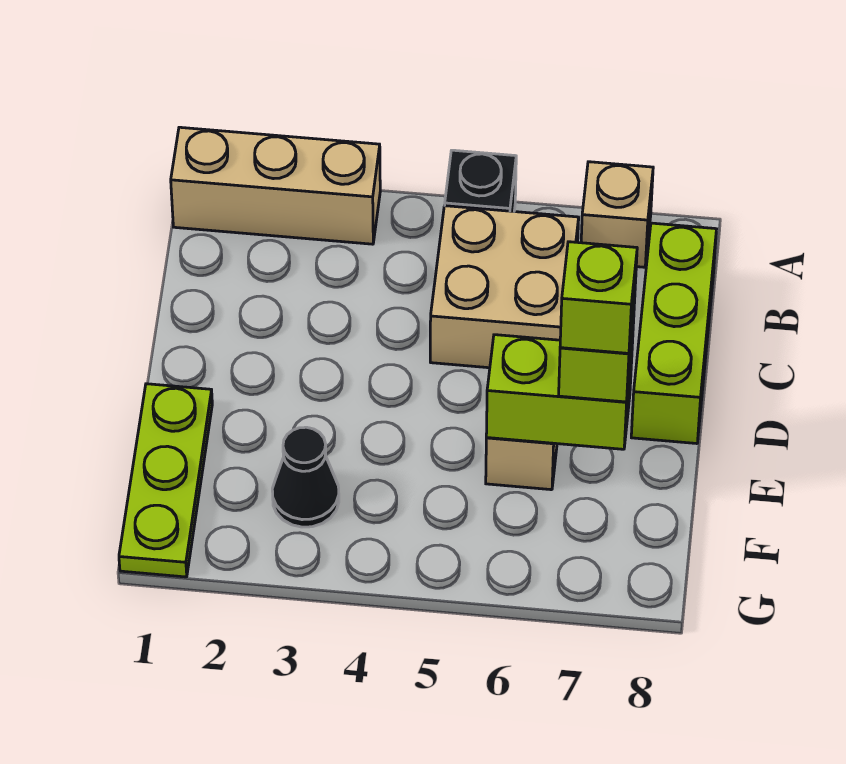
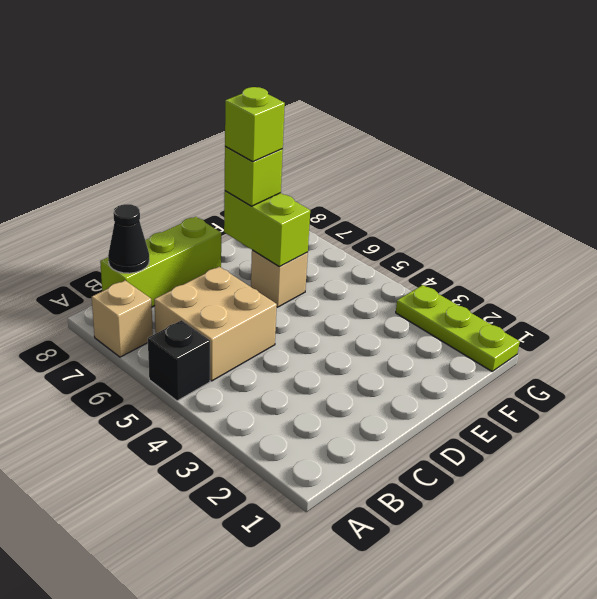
tan 1x3 brick [171,127,380,244] -> none
lime 1x3 plate [119,384,212,577] -> lime 1x3 plate turned to [396,285,520,371]
black 1x1 cone [272,427,339,527] -> black 1x1 cone moved to [108,204,149,273]

